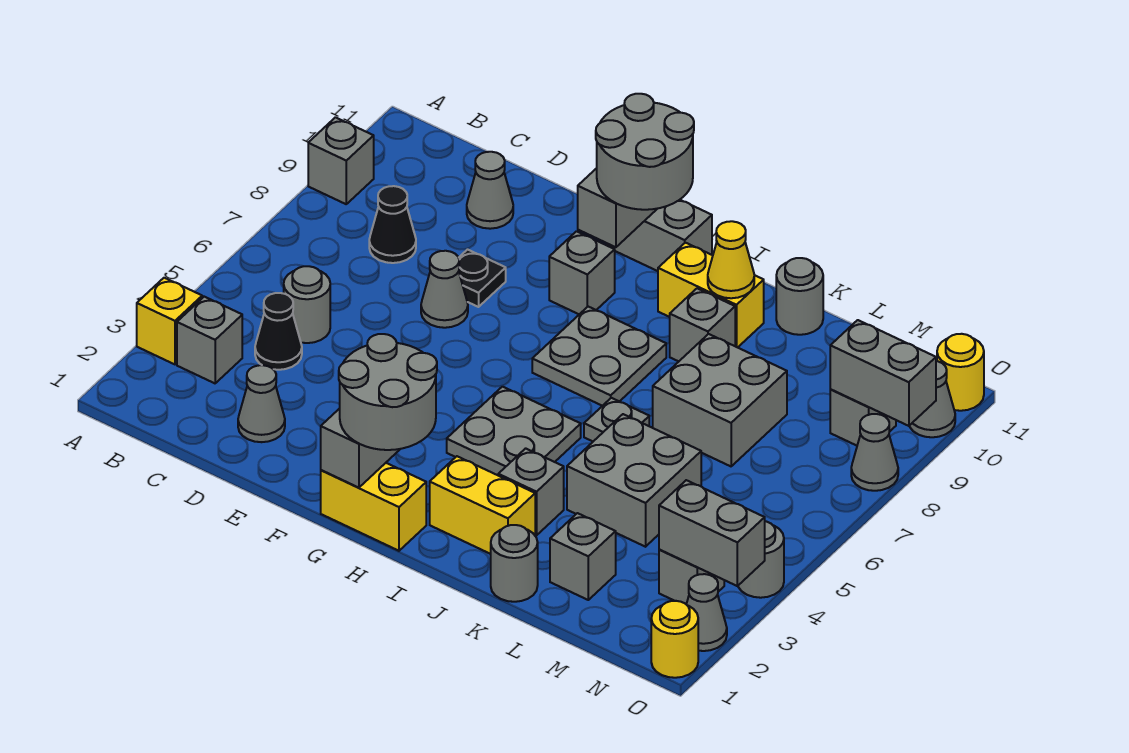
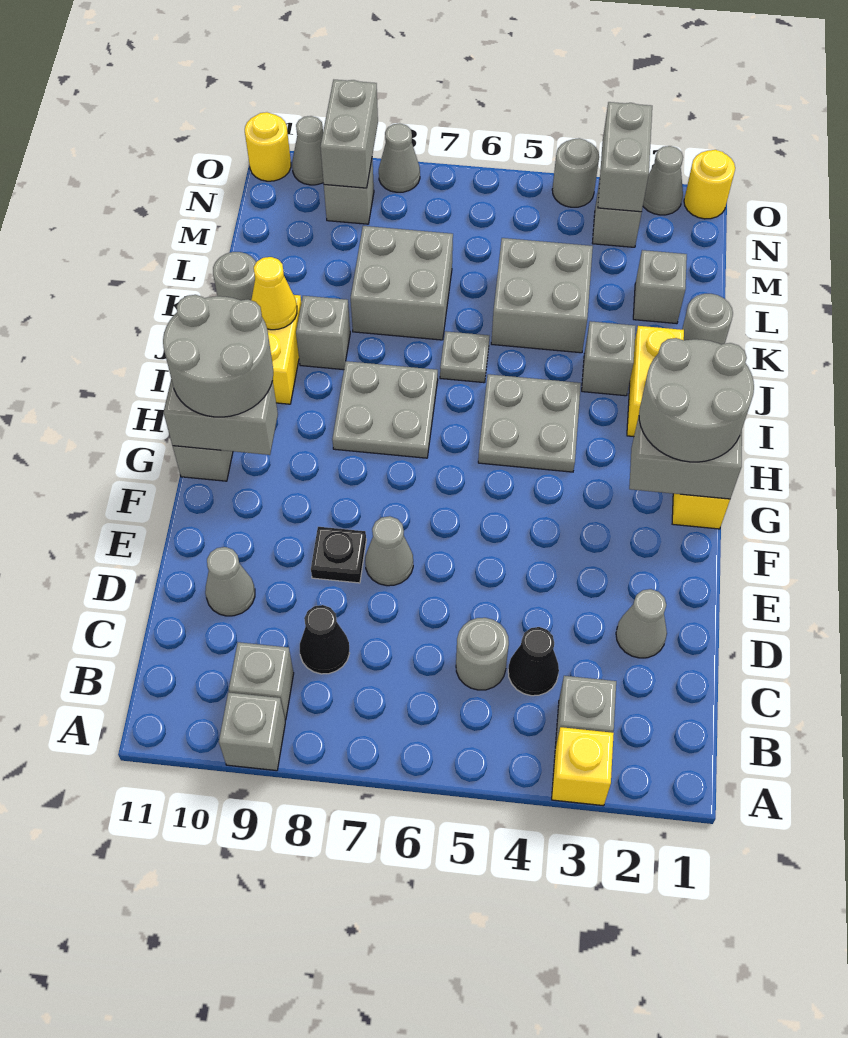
grey 1x1 brick [549,231,615,314] -> grey 1x1 brick moved to [229,642,294,720]

